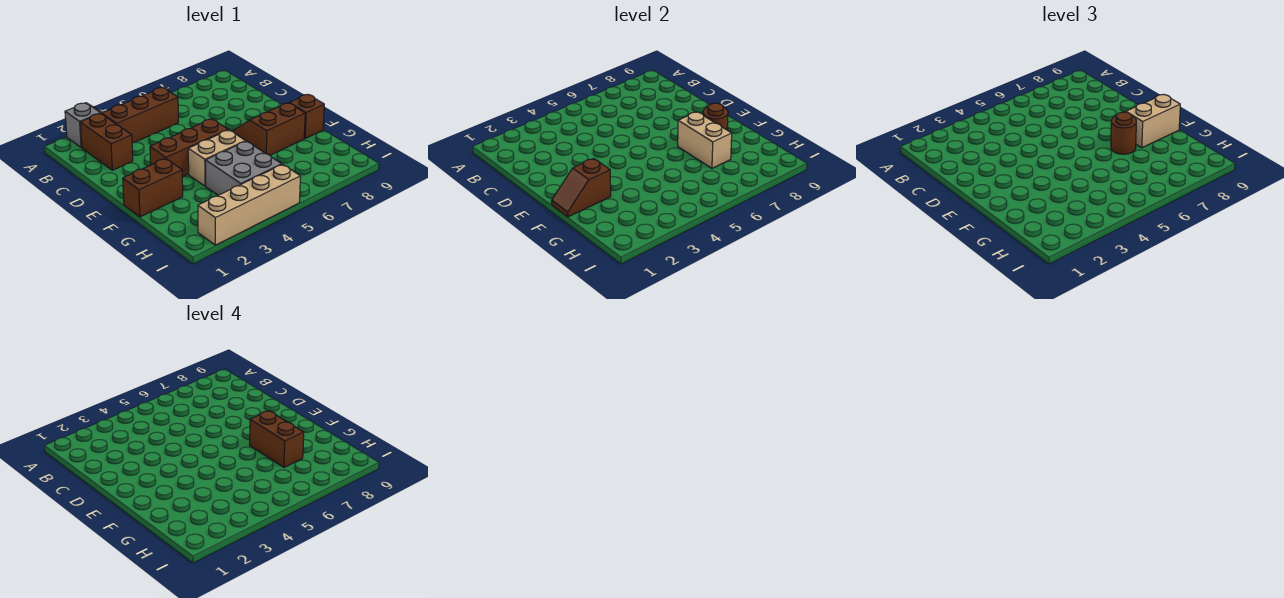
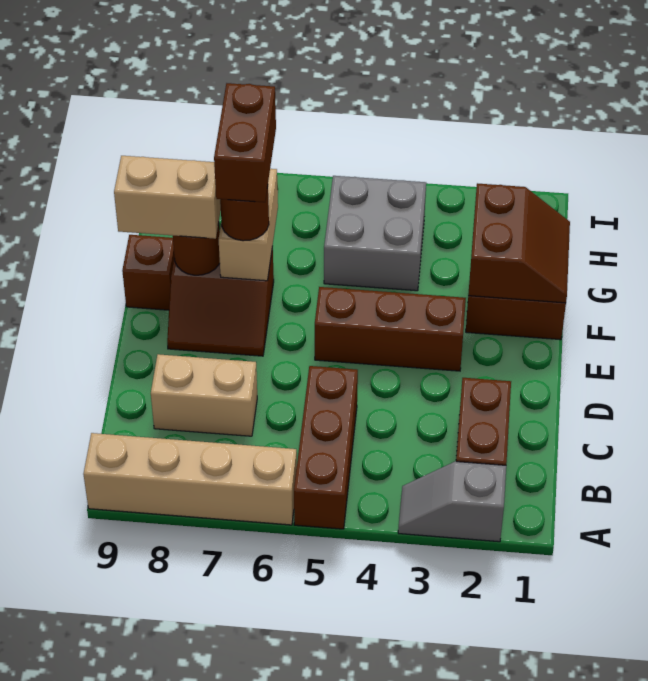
brown 1x3 brick [102,88,178,143] -> brown 1x3 brick turned to [294,366,358,529]
brown 1x2 slope [552,159,611,217] -> brown 2x2 slope [468,183,570,303]
tan 1x2 brick [188,130,246,186] -> tan 1x2 brick moved to [151,354,257,436]
tan 1x4 brick [198,164,301,245] -> tan 1x4 brick moved to [83,433,297,525]

